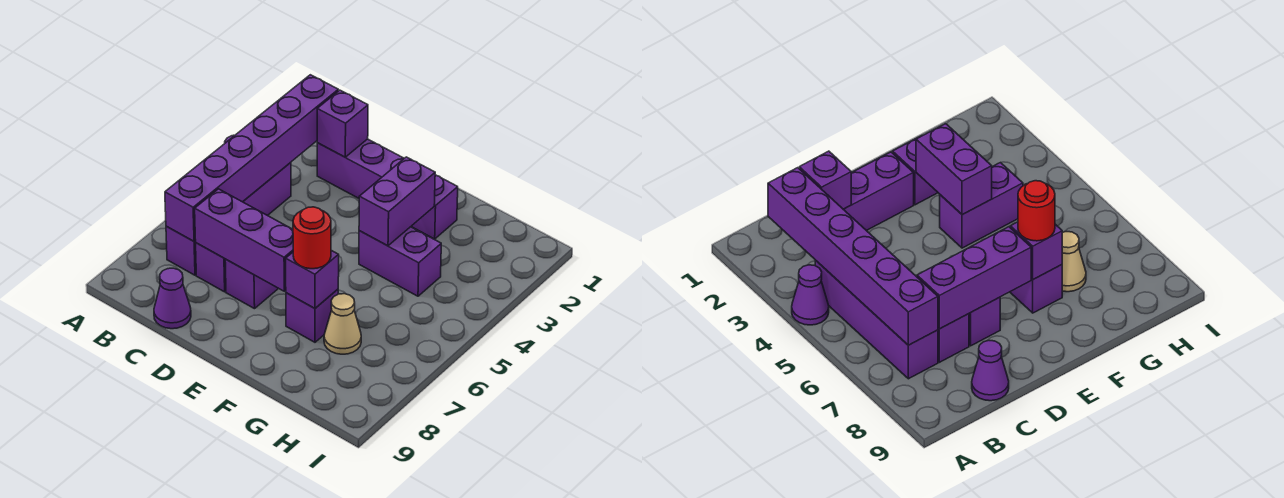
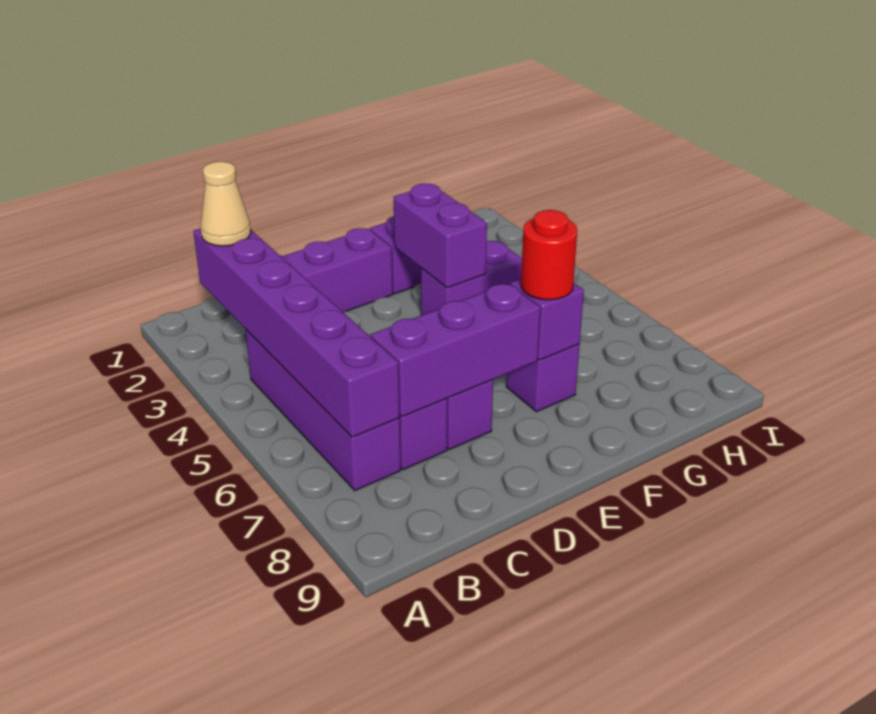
purple 1x1 cone [792,265,829,325] -> none
purple 1x1 brick [317,90,368,157] -> none
purple 1x1 cone [154,268,191,329] -> none
tan 1x1 cone [324,294,361,354] -> tan 1x1 cone moved to [201,162,251,246]

